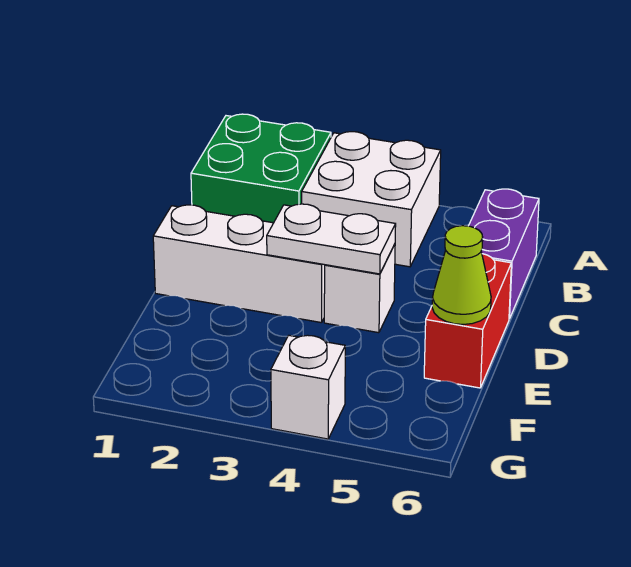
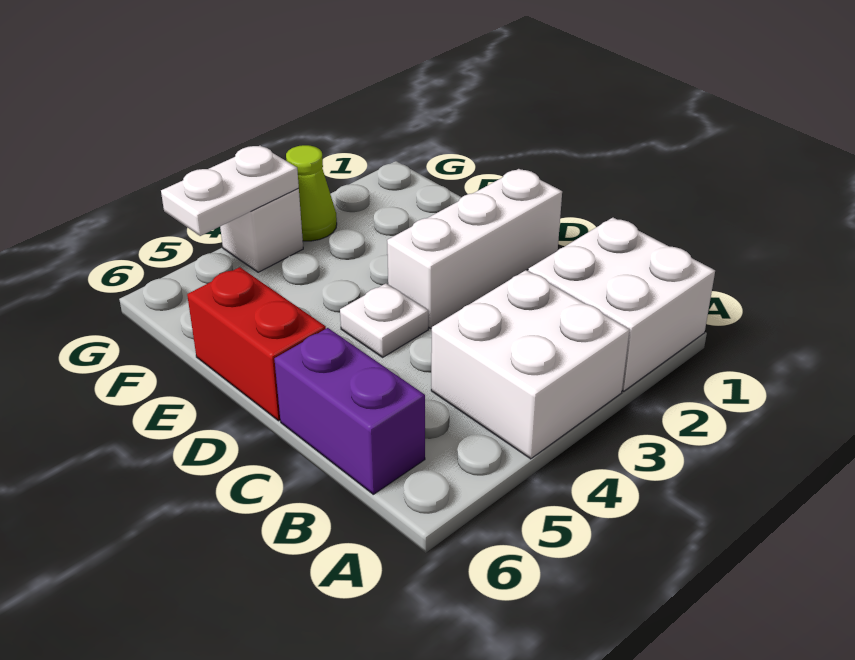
green 2x2 brick [191,114,331,223] -> white 2x2 brick [528,218,715,391]
white 1x2 plate [267,204,396,274] -> white 1x2 plate moved to [161,146,299,236]
white 1x1 brick [324,244,395,333] -> white 1x1 plate [340,283,428,357]
lime 1x1 cone [432,226,491,324] -> lime 1x1 cone moved to [286,145,337,241]

